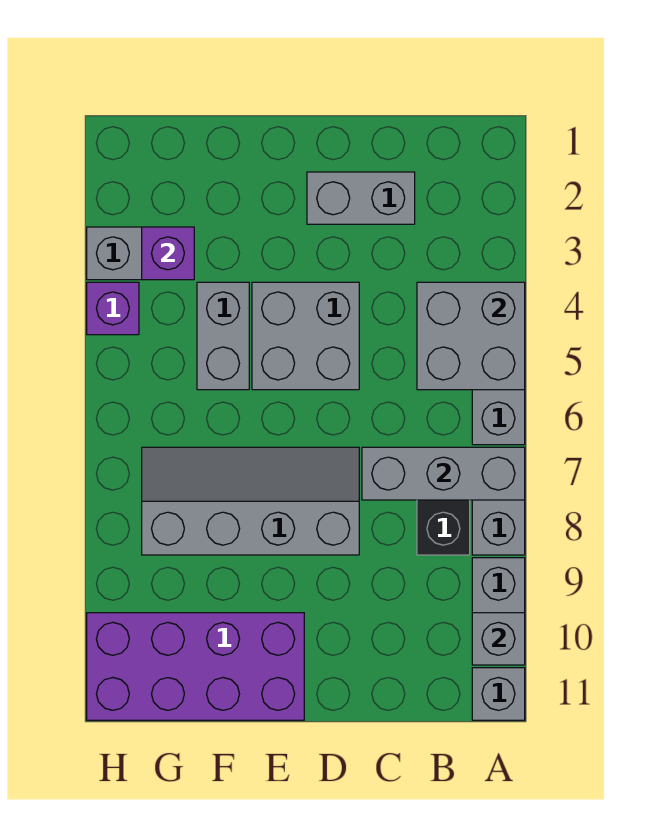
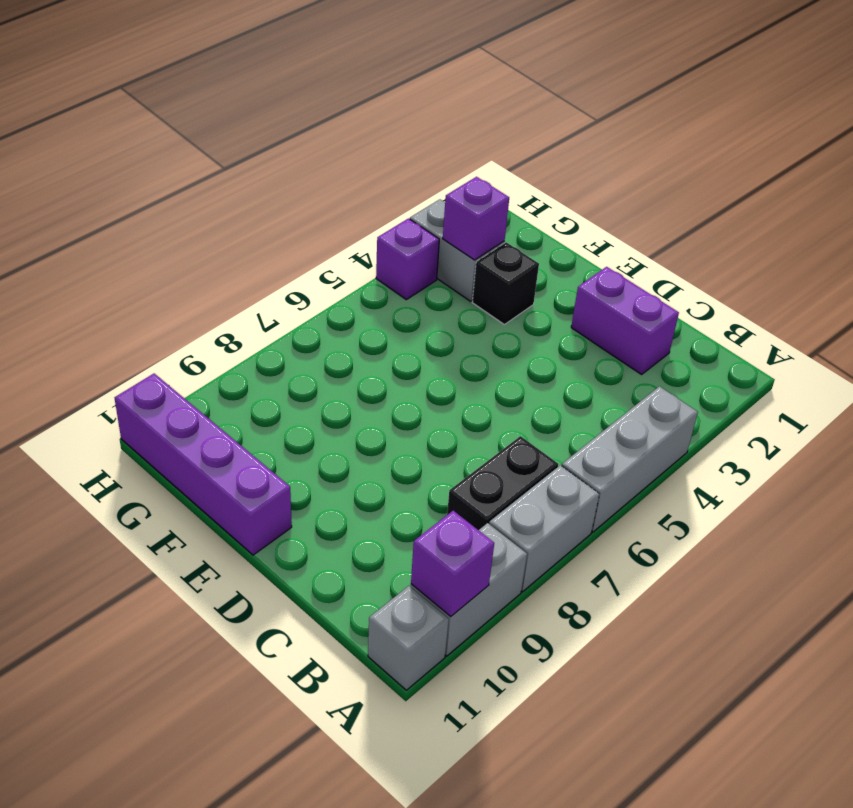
grey 2x2 brick [417,282,525,390] -> none
grey 1x3 brick [362,447,525,500] -> none
grey 1x1 brick [472,613,525,665] -> purple 1x1 brick [411,511,494,617]
grey 1x2 brick [307,172,415,224] -> purple 1x2 brick [571,267,679,374]
grey 2x2 brick [252,282,359,390] -> none
grey 2x4 slope [142,447,359,555] -> none
purple 2x4 brick [87,613,304,720] -> purple 1x4 brick [115,374,292,555]
none -> black 1x1 brick [472,242,539,324]
grey 1x2 brick [197,282,249,390] -> none

